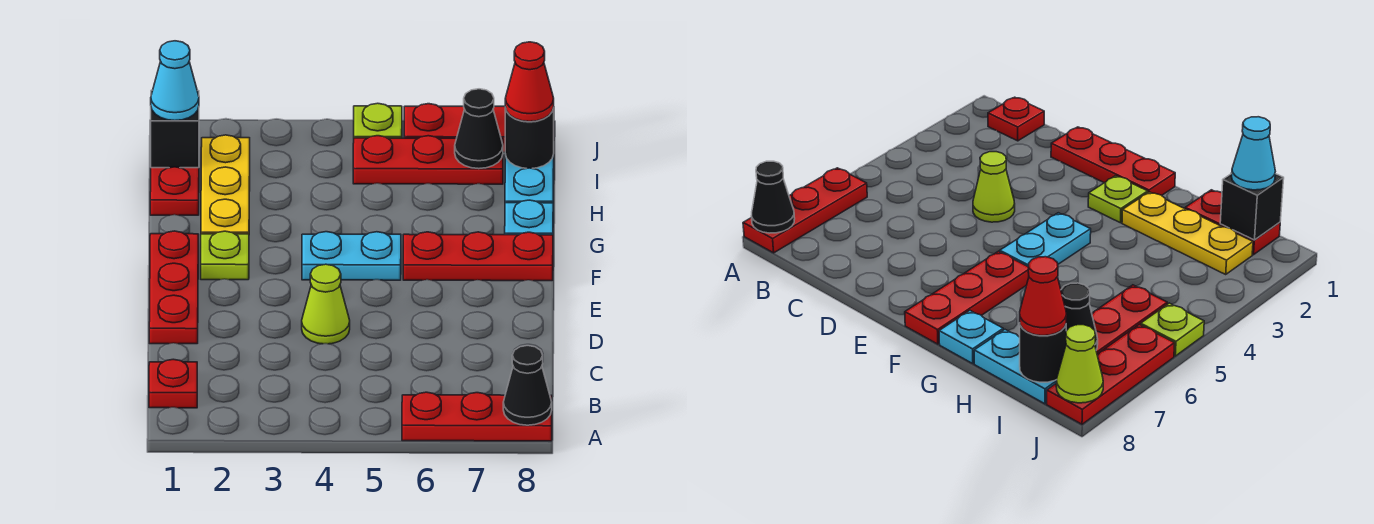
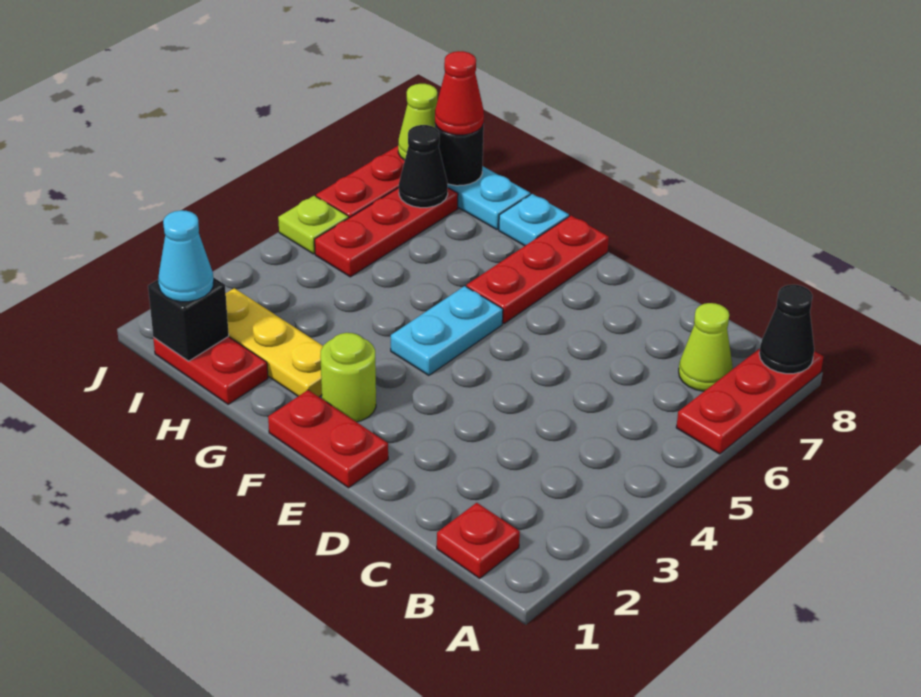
red 1x3 plate [149,231,198,344] -> red 1x2 plate [268,390,388,488]
lime 1x1 cone [302,264,350,344] -> lime 1x1 cone moved to [679,303,733,391]
lime 1x1 plate [201,231,249,280] -> lime 1x1 round brick [320,333,376,422]

